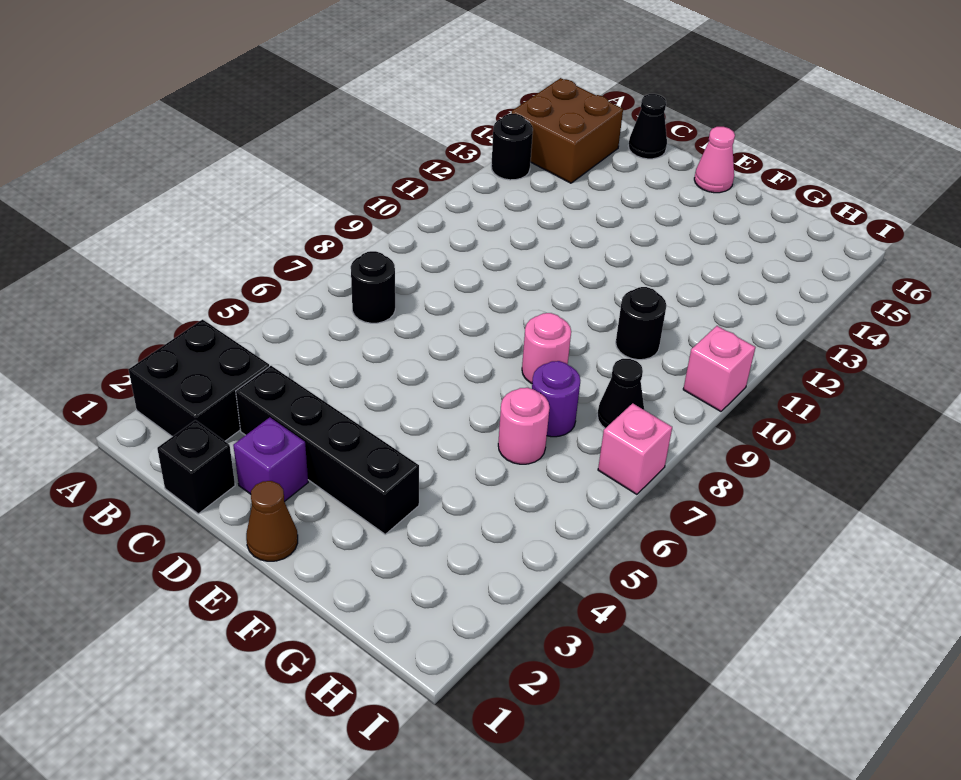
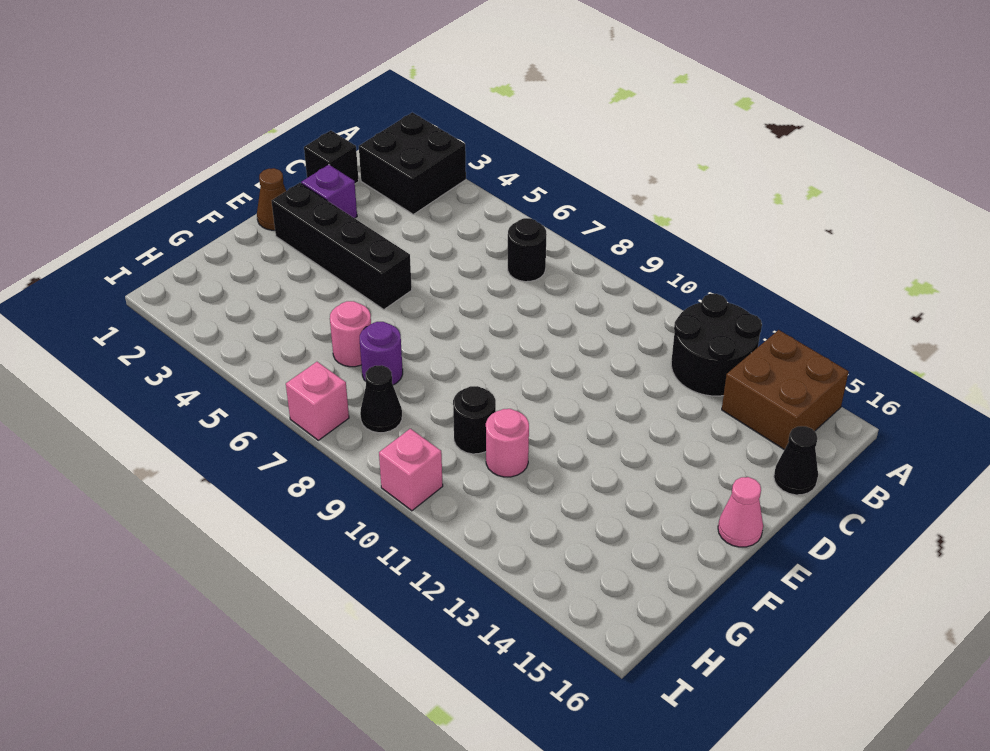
black 1x1 round brick [491,114,533,180] -> black 2x2 round brick [671,294,762,396]
black 1x4 brick [236,366,419,534] -> black 1x4 brick turned to [272,183,412,310]
pink 1x1 round brick [522,313,571,383] -> pink 1x1 round brick moved to [486,409,529,477]

